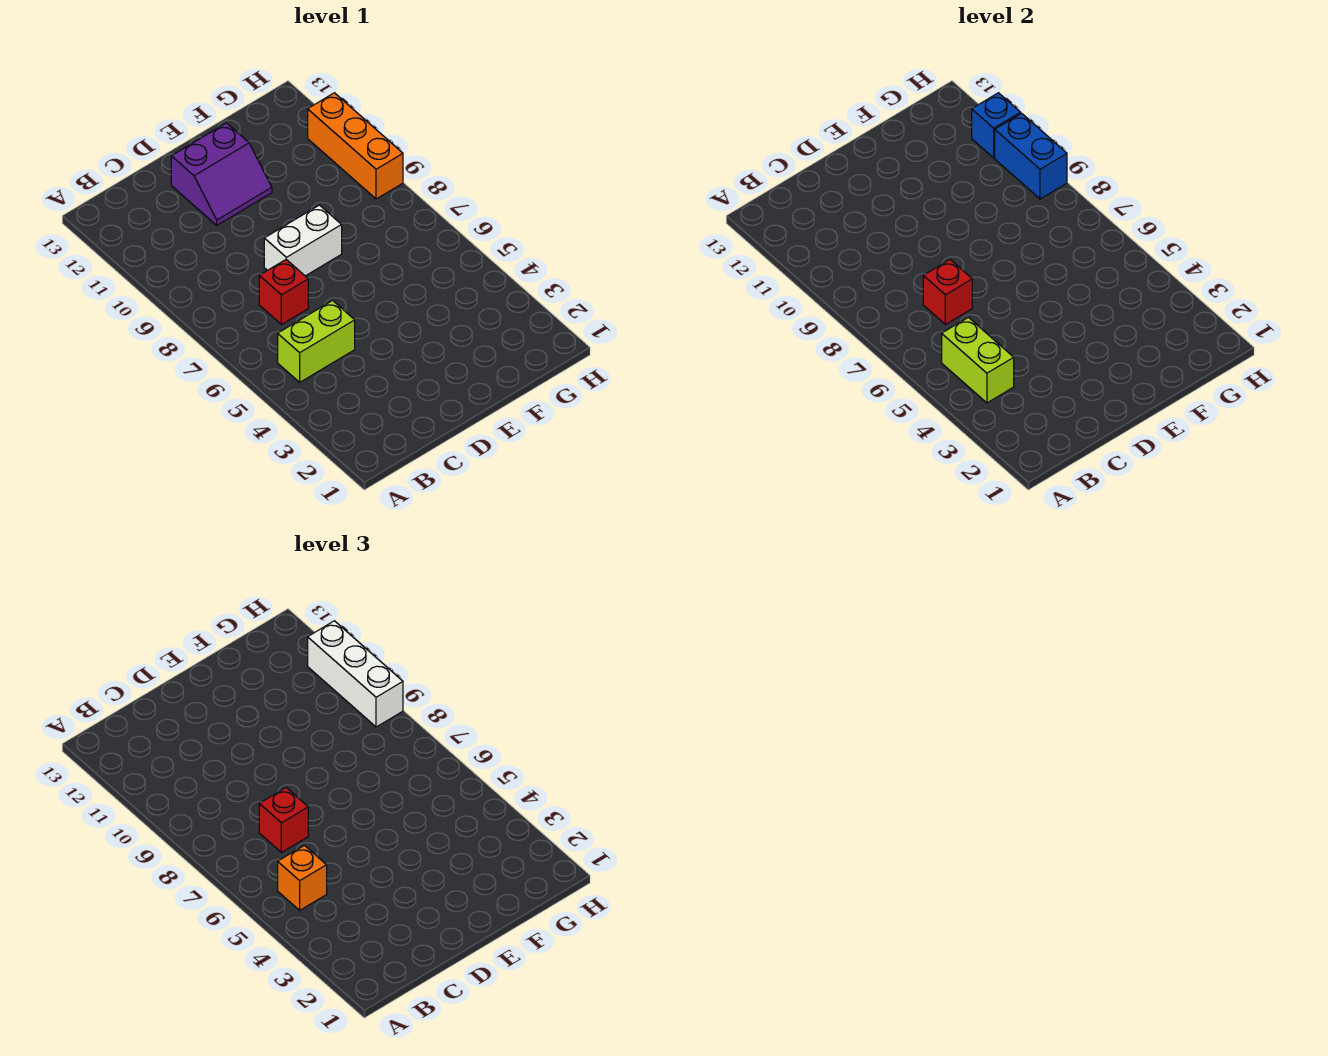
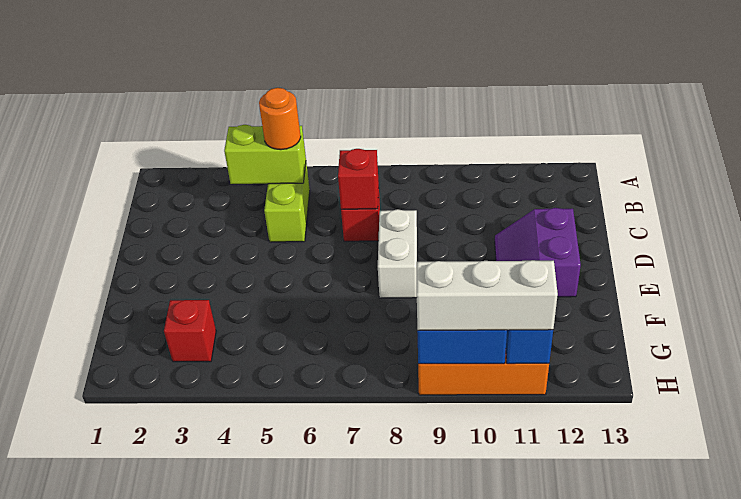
orange 1x1 brick [278,845,327,910] -> orange 1x1 round brick [259,88,301,150]
red 1x1 brick [259,788,308,852] -> red 1x1 brick moved to [164,300,216,362]

